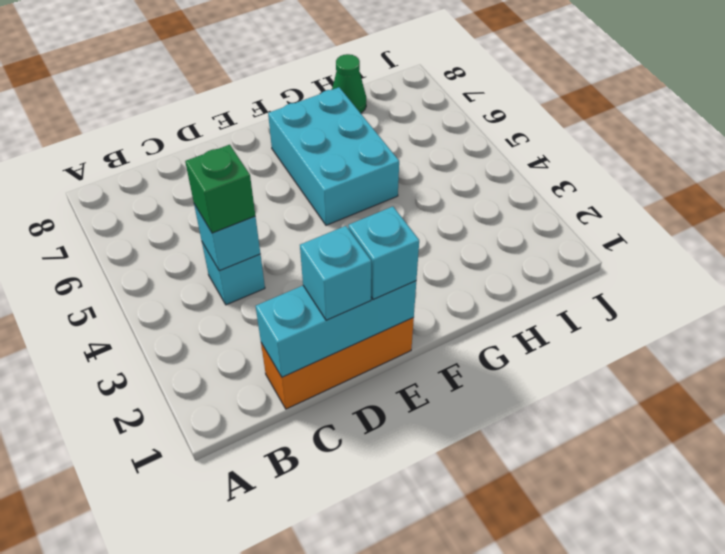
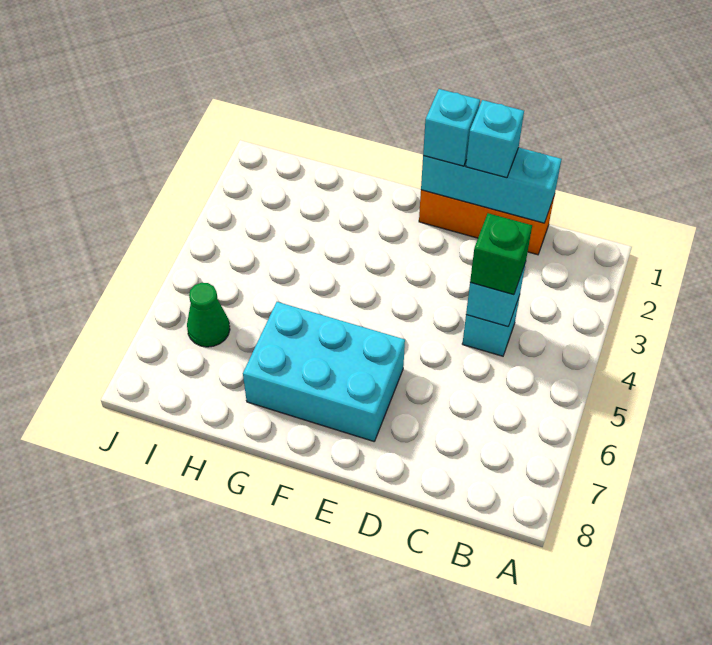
cyan 2x3 brick [268,87,399,225] -> cyan 2x3 brick turned to [243,302,405,441]
green 1x1 cone [332,54,366,113] -> green 1x1 cone moved to [187,283,230,347]

